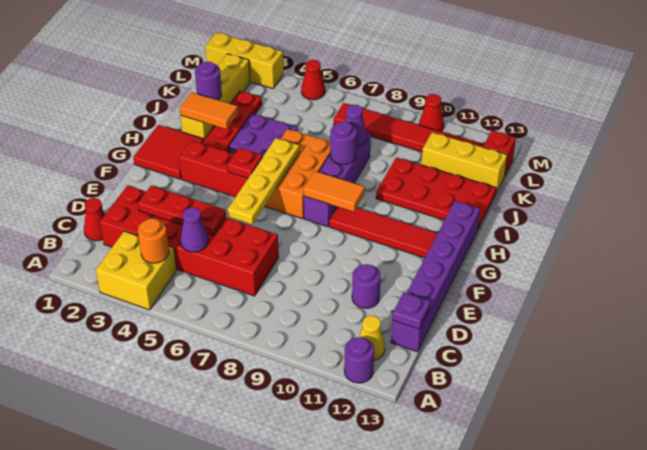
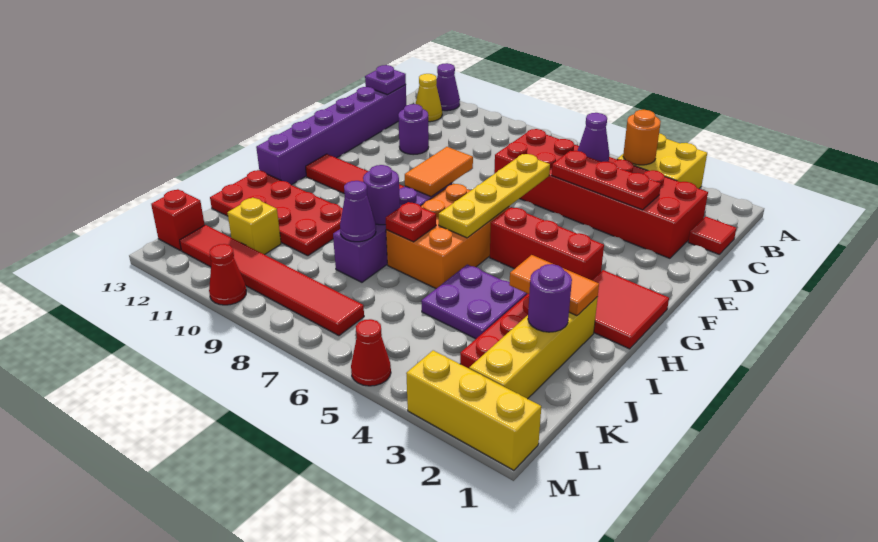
purple 1x1 round brick [344,337,374,383] -> purple 1x1 cone [436,63,460,111]
red 1x1 cone [84,198,105,241] -> red 1x1 tile [688,216,736,254]
red 1x1 plate [227,148,263,178] -> red 1x1 plate moved to [386,202,436,242]
orange 1x2 tile [303,171,365,212] -> orange 1x2 tile turned to [405,147,473,197]
yellow 1x3 brick [422,132,507,193] -> yellow 1x1 brick [227,198,281,255]

